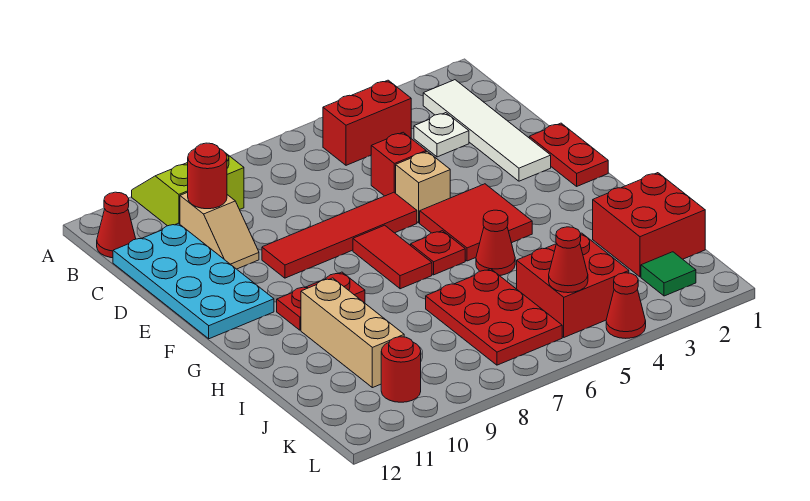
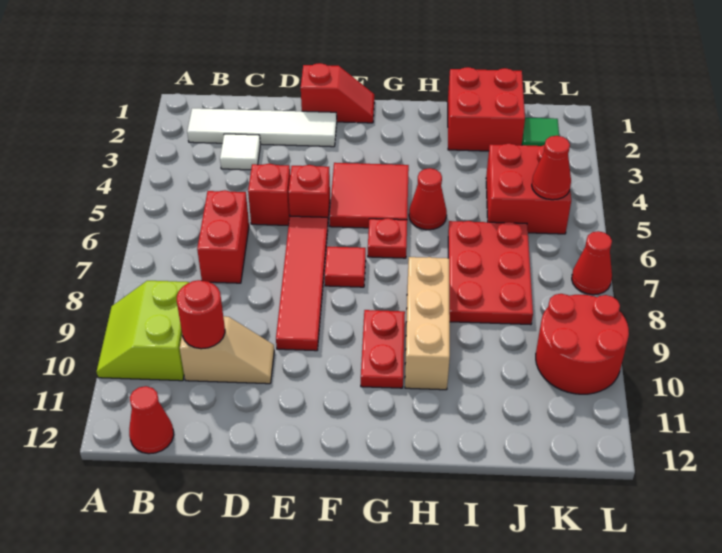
red 1x2 brick [323,80,411,165] -> red 1x2 brick moved to [197,190,249,283]
white 1x1 plate [414,113,469,157] -> white 1x1 tile [220,134,260,170]
cyan 2x4 plate [113,223,274,339] -> none
red 1x2 plate [529,123,608,186] -> red 1x2 slope [301,63,374,123]
tan 1x1 brick [396,151,450,223] -> red 1x1 brick [288,165,330,220]
red 1x2 tile [353,225,432,289] -> red 1x1 tile [325,247,366,287]
tan 1x3 brick [301,278,404,388] -> tan 1x3 brick turned to [405,257,450,390]
red 2x3 plate [426,269,562,365] -> red 2x3 plate turned to [448,221,533,325]
red 1x1 round brick [381,337,421,402] -> red 2x2 round brick [536,294,629,394]
red 1x1 cone [606,273,646,338] -> red 1x1 cone moved to [572,231,612,295]

